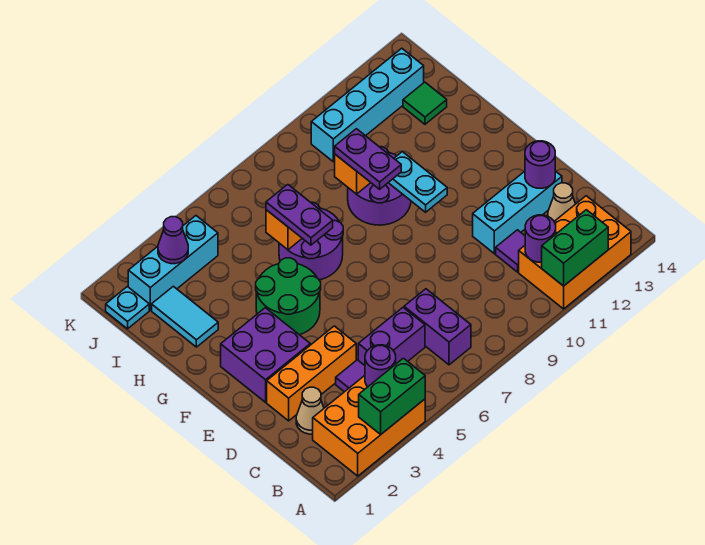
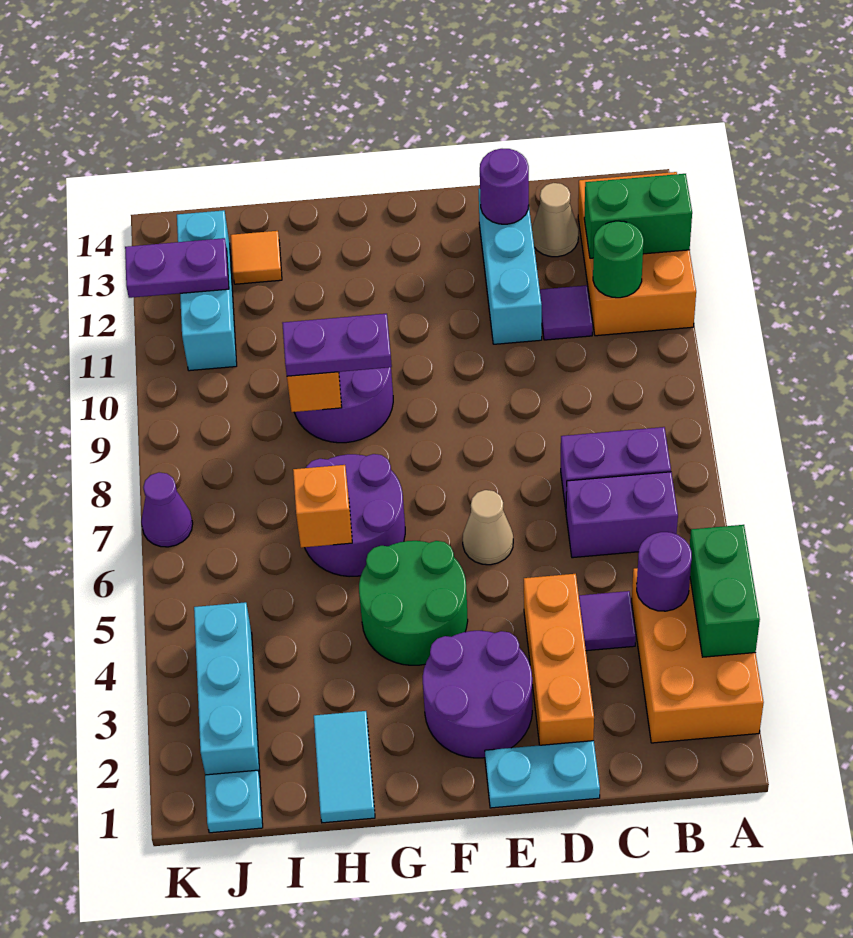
green 1x2 brick [542,210,608,286] -> green 1x2 brick turned to [584,174,692,258]
purple 1x1 round brick [525,215,556,262] -> green 1x1 round brick [593,221,644,298]
tan 1x1 cone [296,387,324,434] -> tan 1x1 cone moved to [463,490,513,565]
purple 1x2 brick [358,308,425,365] -> purple 1x2 brick turned to [566,472,678,558]
purple 2x2 brick [221,308,310,402] -> purple 2x2 round brick [423,631,532,758]
cyan 1x2 plate [388,152,447,212] -> cyan 1x2 plate moved to [485,741,600,808]
purple 1x2 plate [266,185,333,245] -> purple 1x2 plate moved to [125,238,229,298]
cyan 1x2 tile [152,286,218,347] -> cyan 1x2 tile turned to [314,711,375,823]
green 1x1 tile [403,82,447,124] -> orange 1x1 tile [231,231,282,284]
purple 1x1 cone [158,217,188,264] -> purple 1x1 cone moved to [141,473,193,547]
cyan 1x4 brick [311,48,424,162] -> cyan 1x3 brick [177,210,237,371]

